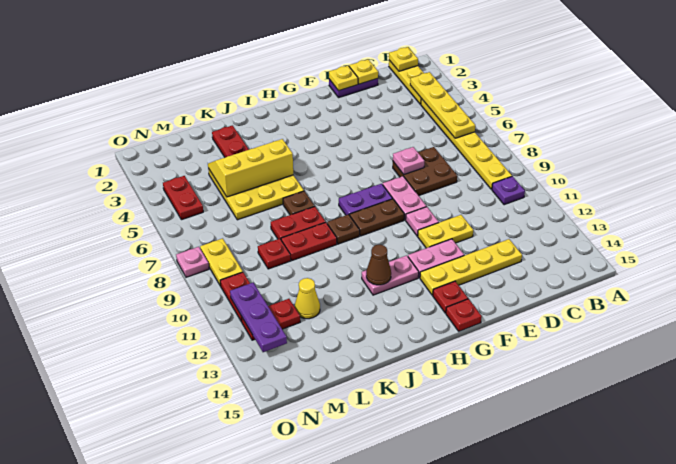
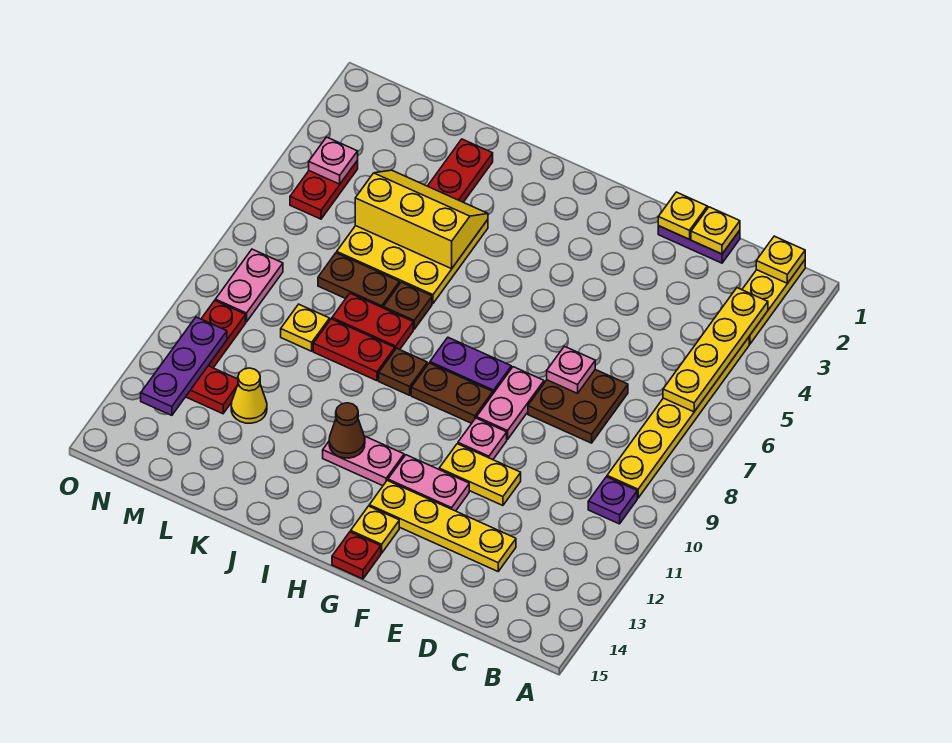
red 1x1 plate [433,281,468,313] -> yellow 1x1 plate [351,506,399,553]
none -> brown 1x2 plate [318,253,400,308]
red 1x1 plate [258,239,291,269] -> yellow 1x1 plate [281,304,330,351]
yellow 1x2 plate [200,238,243,286] -> pink 1x2 plate [215,249,283,322]
pink 1x1 plate [176,247,209,277] -> pink 1x1 plate moved to [309,137,358,184]

